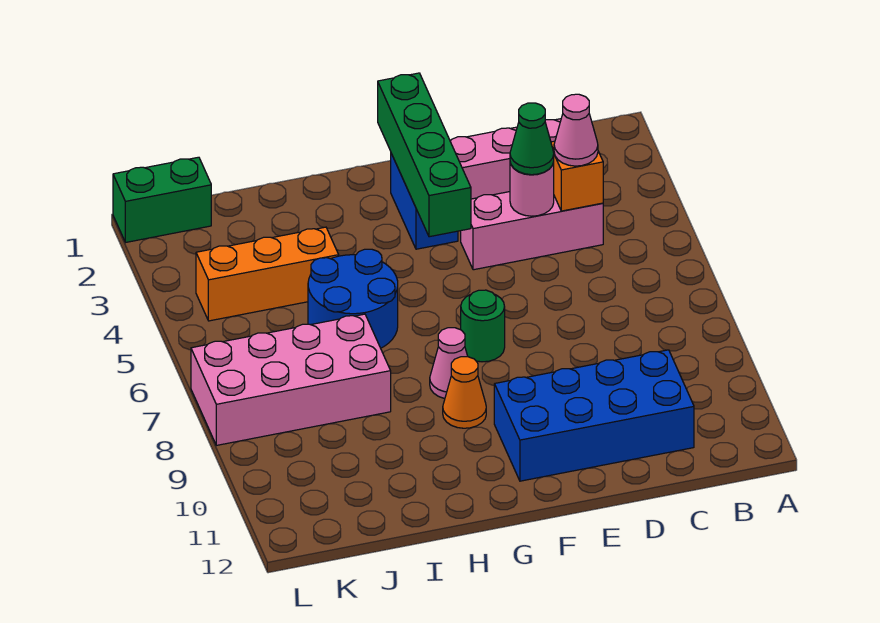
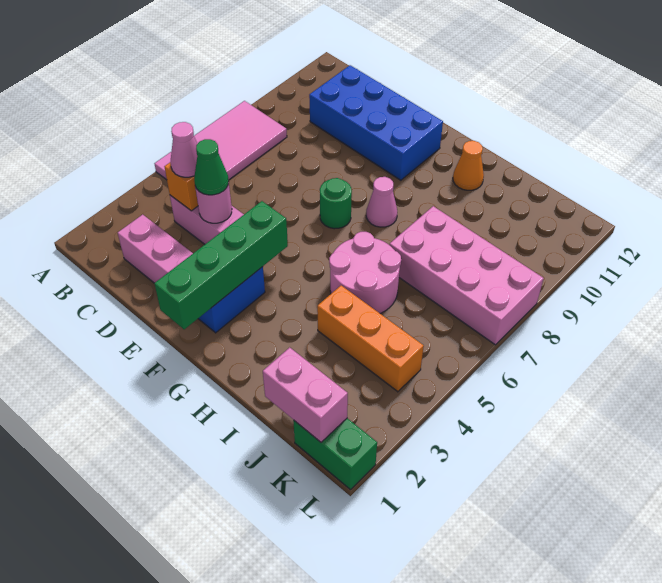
none -> pink 2x4 tile [155,101,287,180]
orange 1x1 cone [443,357,486,428] -> orange 1x1 cone moved to [453,141,484,190]
blue 2x2 round brick [308,249,398,348] -> pink 2x2 round brick [329,232,401,313]
none -> pink 1x2 brick [263,347,348,442]

